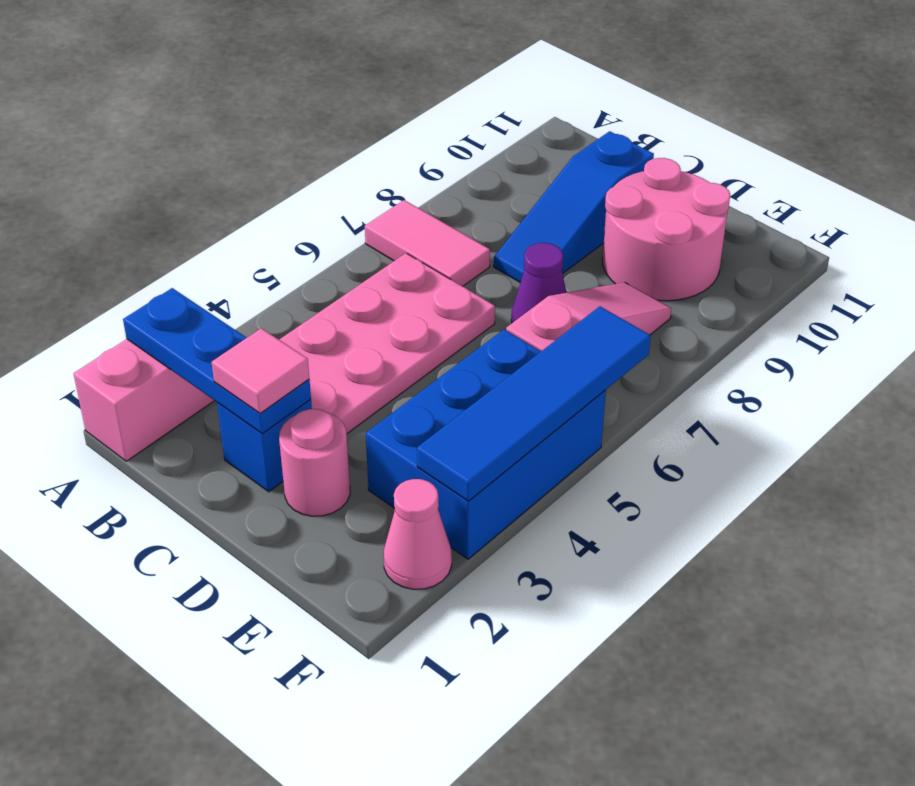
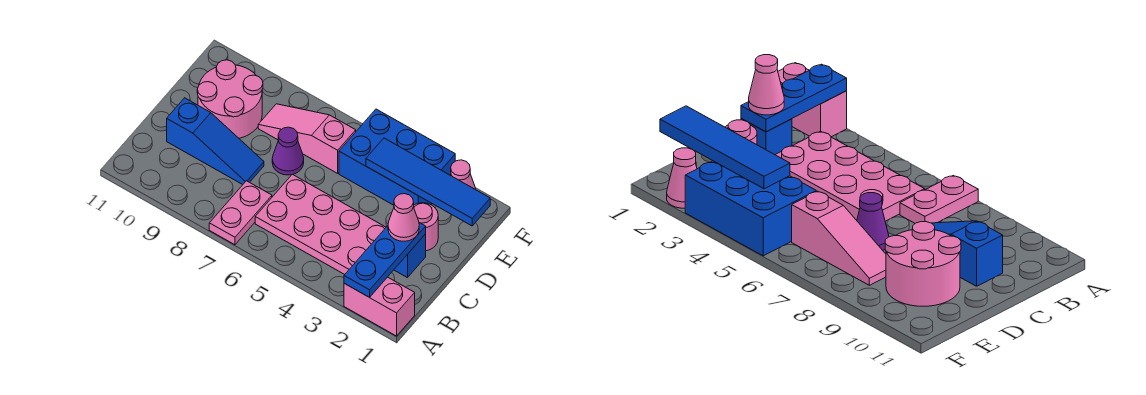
pink 1x2 tile [365,200,490,286] -> pink 1x2 plate [209,181,272,245]
pink 1x1 tile [211,328,309,413] -> pink 1x1 cone [388,194,419,241]
blue 1x4 tile [417,306,651,501] -> blue 1x4 tile moved to [366,138,490,226]

